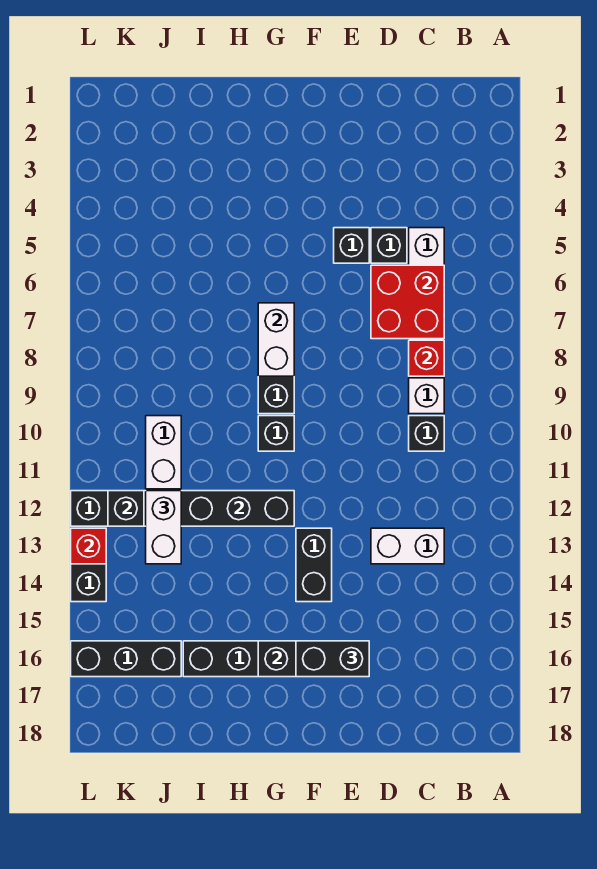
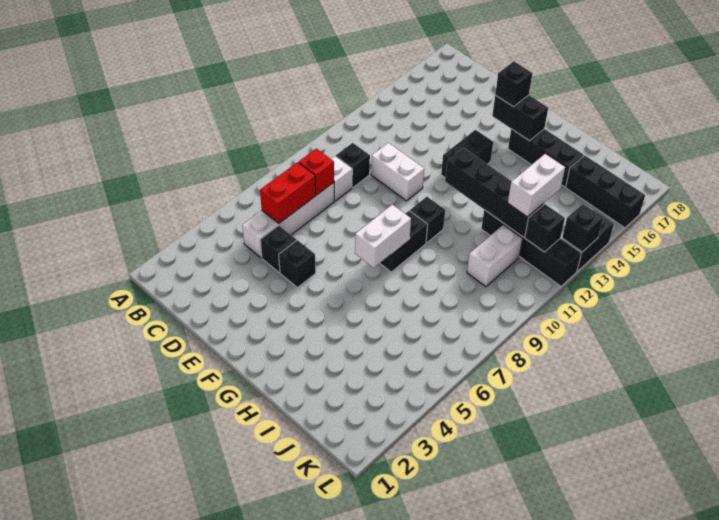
red 2x2 brick [371,265,444,339] -> red 1x2 brick [260,162,316,223]
white 1x2 brick [371,528,444,564] -> white 1x2 brick moved to [371,143,424,201]
black 1x2 brick [296,641,369,677] -> black 1x1 brick [495,61,532,107]
red 1x1 brick [71,528,106,564] -> black 1x1 brick [562,204,603,252]

